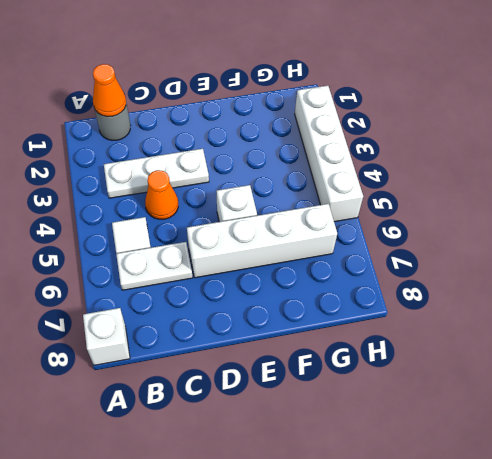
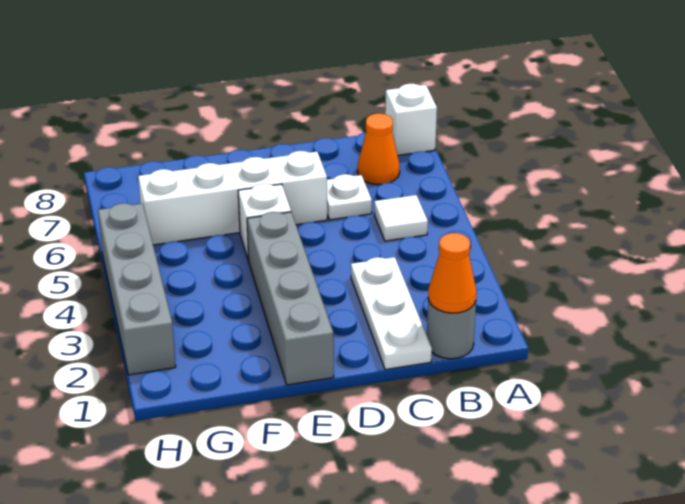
white 1x3 plate [104,149,209,198] -> white 1x3 plate turned to [351,257,432,370]
white 1x2 plate [116,242,193,290] -> white 1x1 plate [327,174,372,220]
orange 1x1 cone [145,170,178,219] -> orange 1x1 cone moved to [358,113,400,185]
none -> grey 1x4 brick [247,212,334,385]
white 1x4 brick [295,86,363,222] -> grey 1x4 brick [98,203,176,375]

